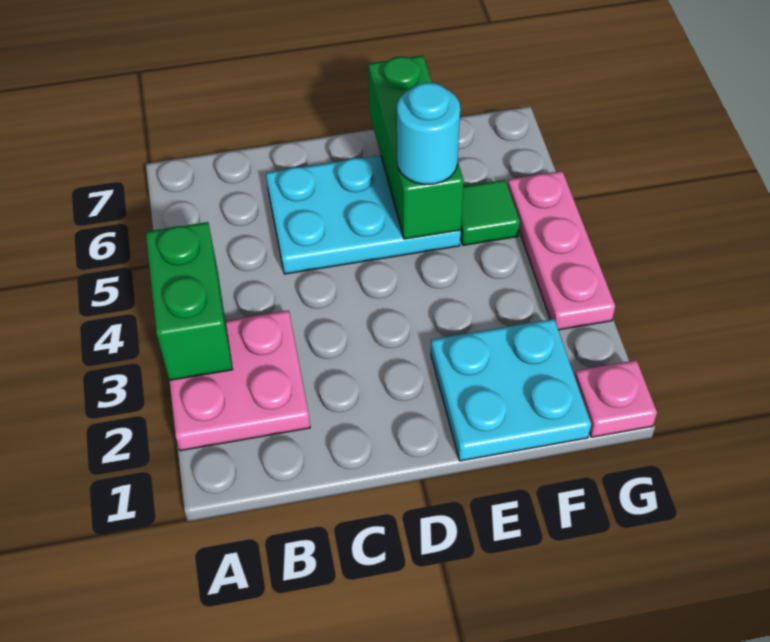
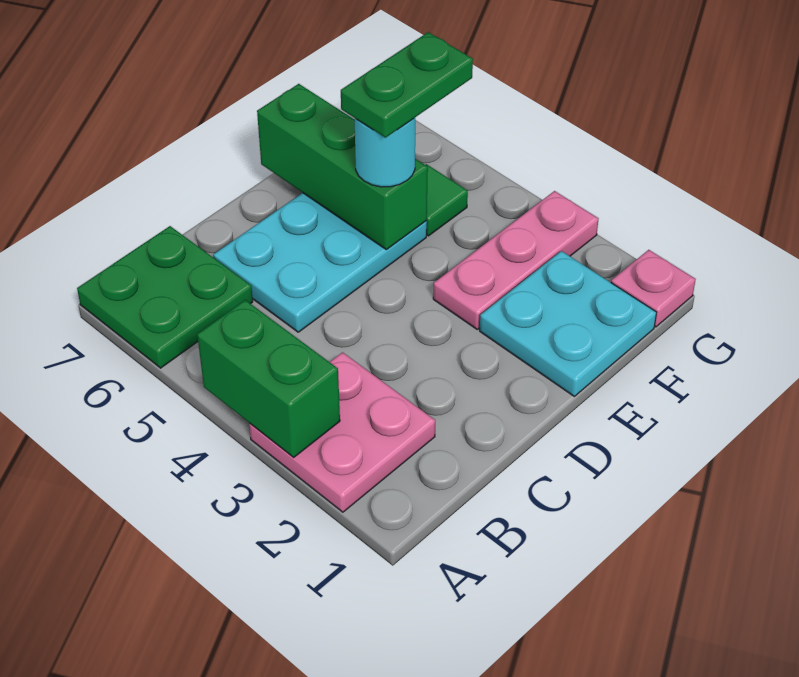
none -> green 2x2 plate [77,226,253,368]
none -> green 1x2 plate [341,32,473,138]
pink 1x3 plate [508,171,615,330] -> pink 1x3 plate turned to [433,191,598,329]

